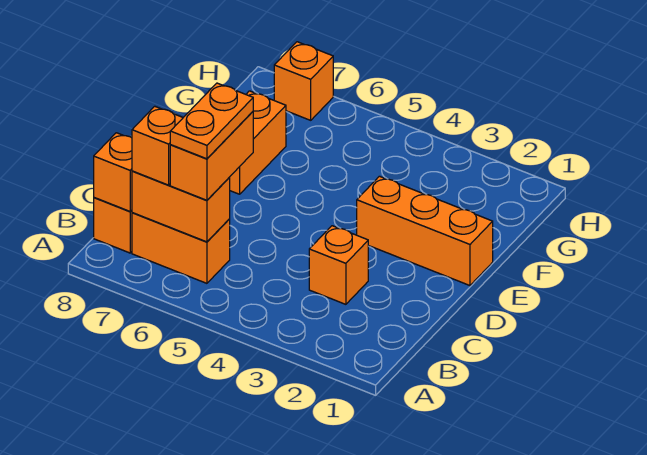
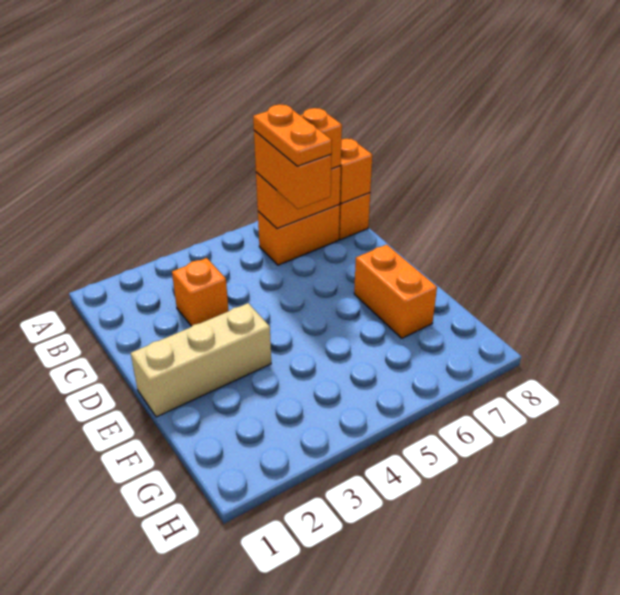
orange 1x3 brick [357,176,493,286] -> tan 1x3 brick [131,303,271,417]
orange 1x1 brick [274,42,333,120] -> none

